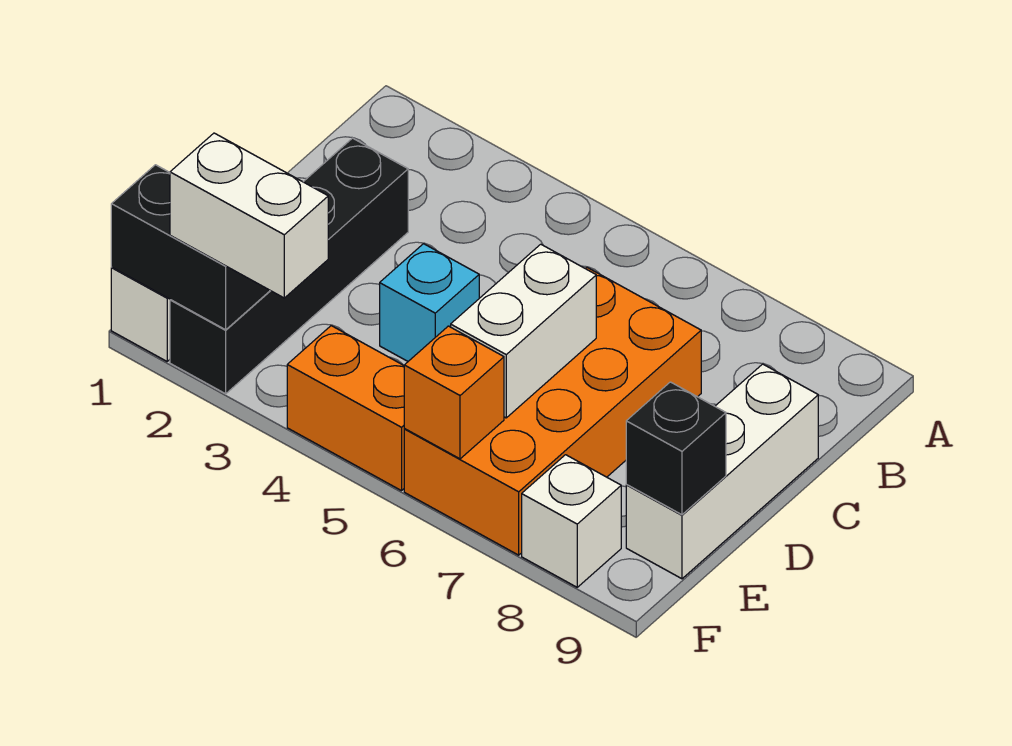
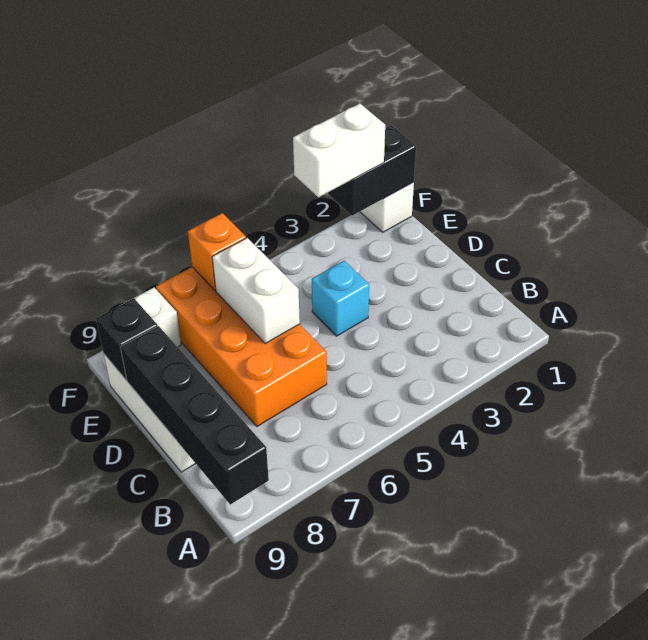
black 1x4 brick [170,138,408,394] -> black 1x4 brick moved to [121,326,269,505]
orange 1x2 brick [287,326,405,491] -> none

